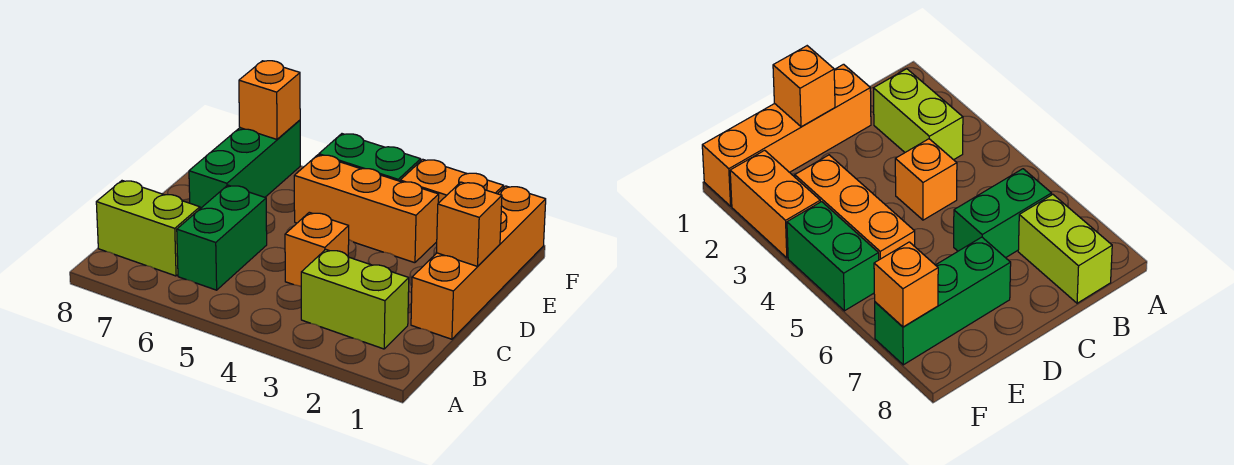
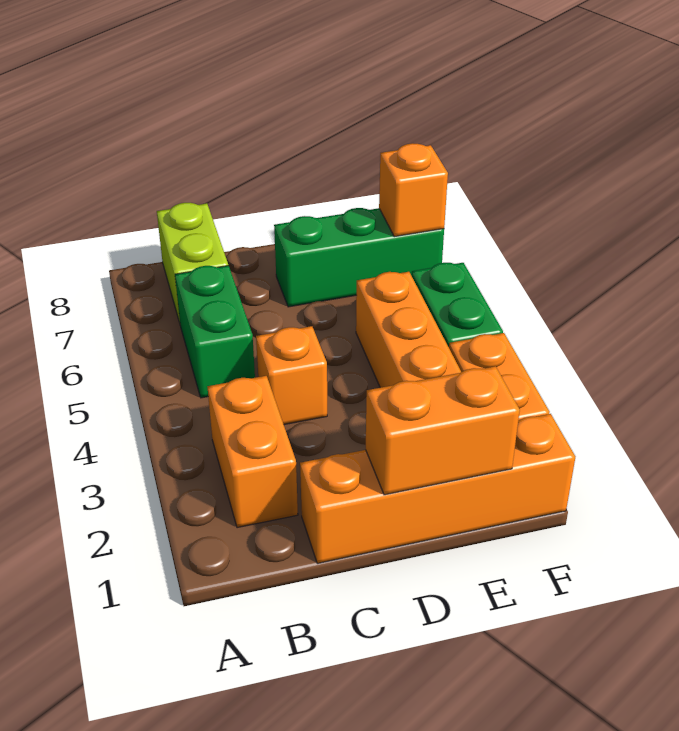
lime 1x2 brick [301,250,409,349] -> orange 1x2 brick [207,376,298,528]
green 1x2 brick [177,185,267,290] -> green 1x2 brick turned to [175,266,255,398]
orange 1x1 brick [436,182,502,266] -> orange 1x2 brick [366,366,520,495]

